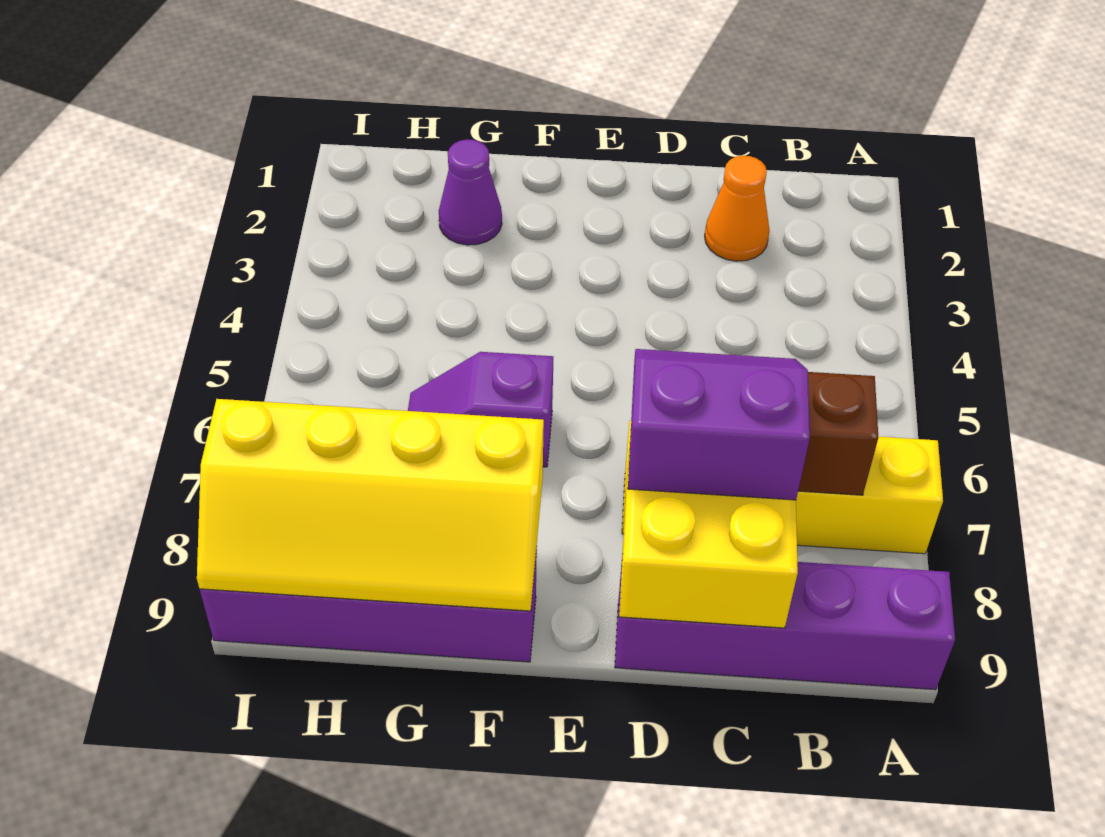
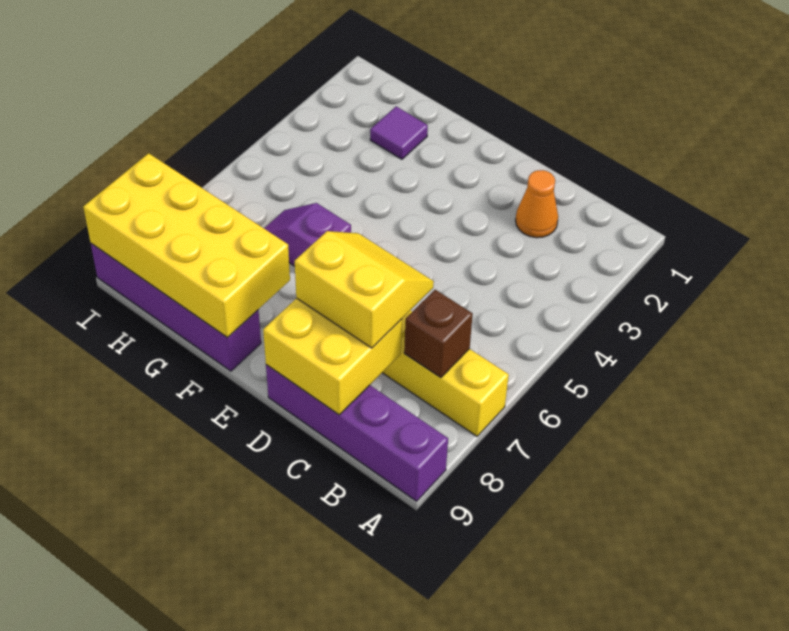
purple 2x2 slope [628,349,810,500] -> yellow 2x2 slope [295,231,434,348]
yellow 2x4 slope [197,399,544,611] -> yellow 2x4 brick [83,153,290,337]
purple 1x1 cone [439,139,502,245] -> purple 1x1 tile [370,106,428,159]

